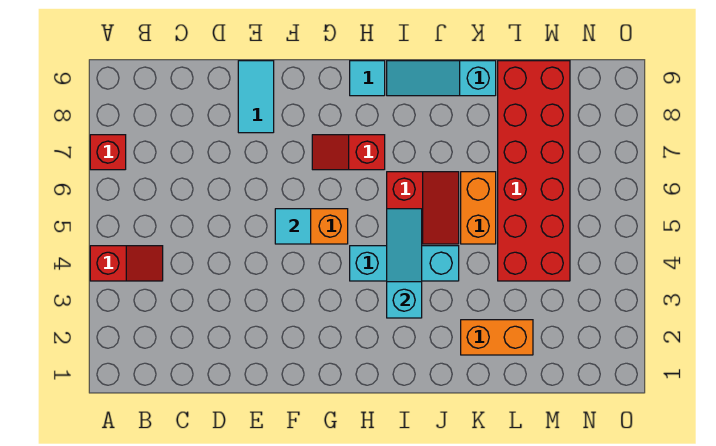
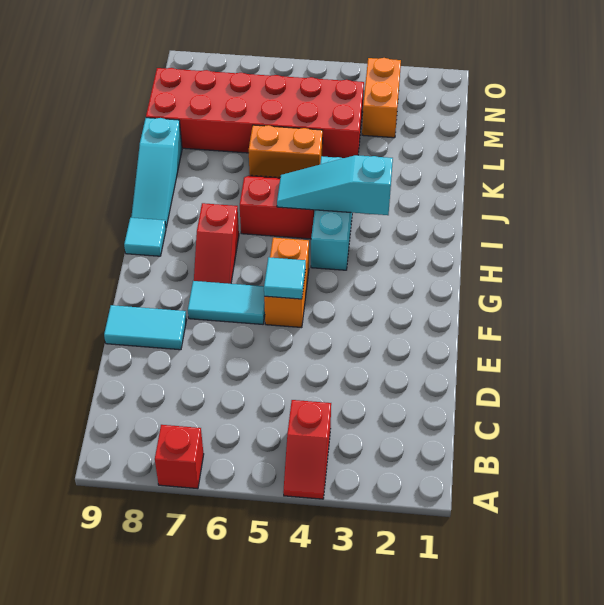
red 1x2 slope [90,246,163,281] -> red 1x2 slope turned to [283,400,331,499]
none -> cyan 1x2 tile [188,281,265,324]
orange 1x2 brick [461,320,533,355] -> orange 1x2 brick moved to [362,58,401,138]

